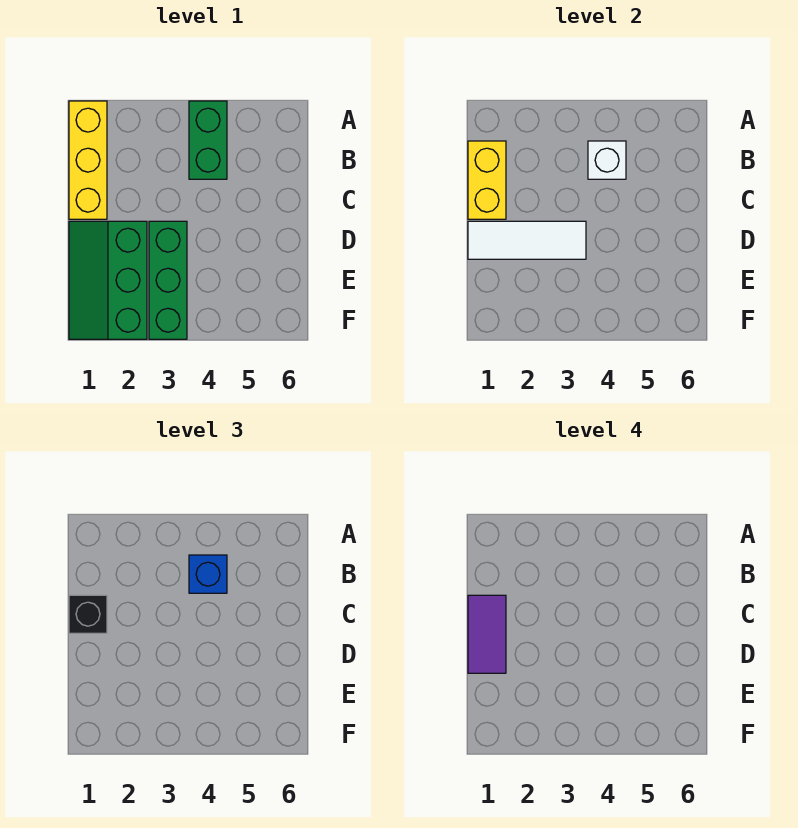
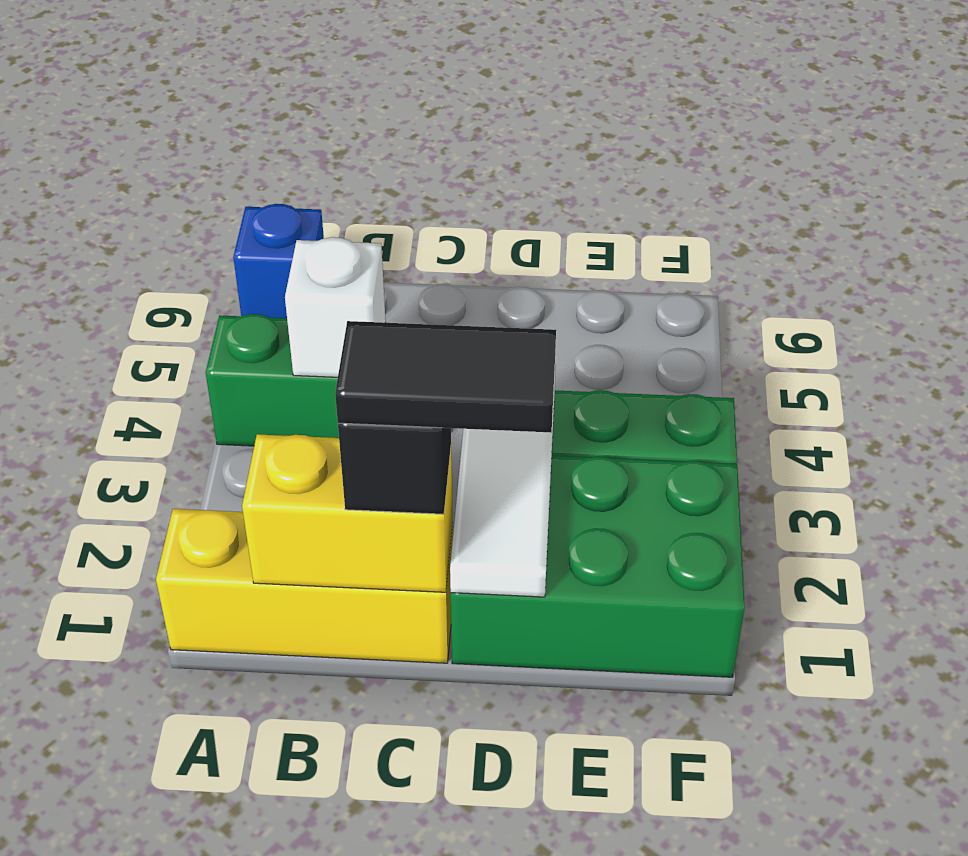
blue 1x1 brick [189,555,227,593] -> blue 1x1 brick moved to [233,204,324,318]
purple 1x2 tile [468,595,506,673] -> black 1x2 tile [335,321,556,433]
green 2x3 slope [69,221,147,339] -> green 2x3 brick [451,456,745,677]

